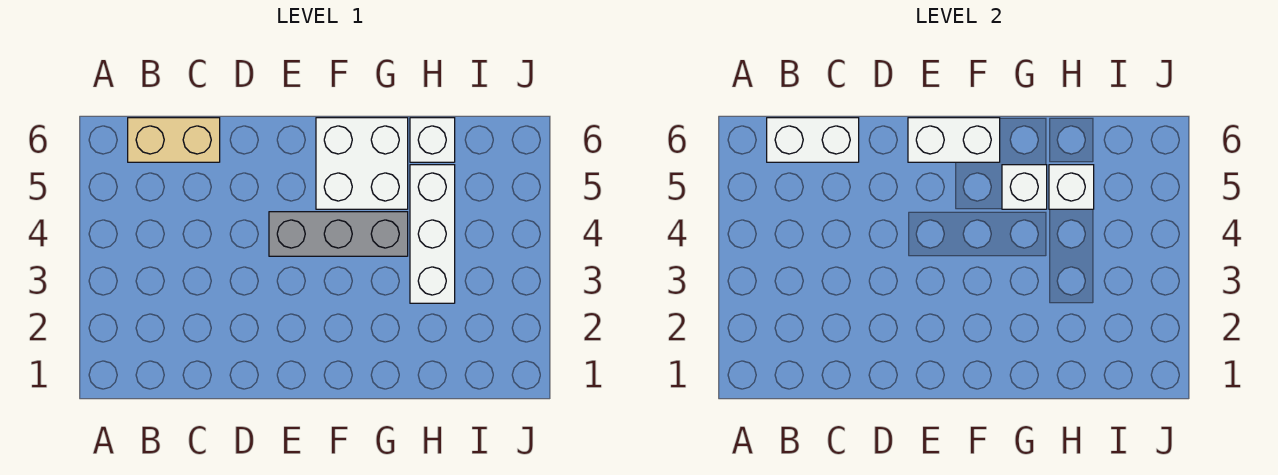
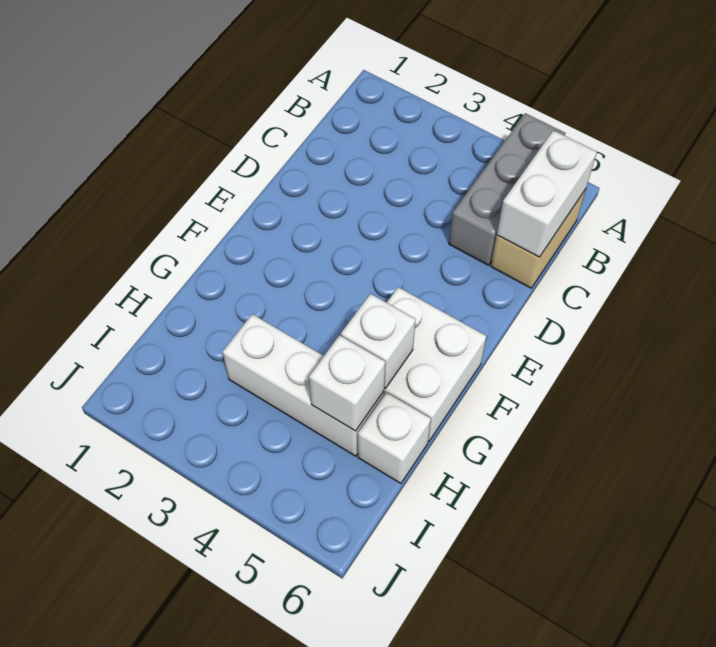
grey 1x3 brick [269,212,408,256] -> grey 1x3 brick moved to [449,113,565,265]
white 1x2 brick [908,118,1000,162] -> none

